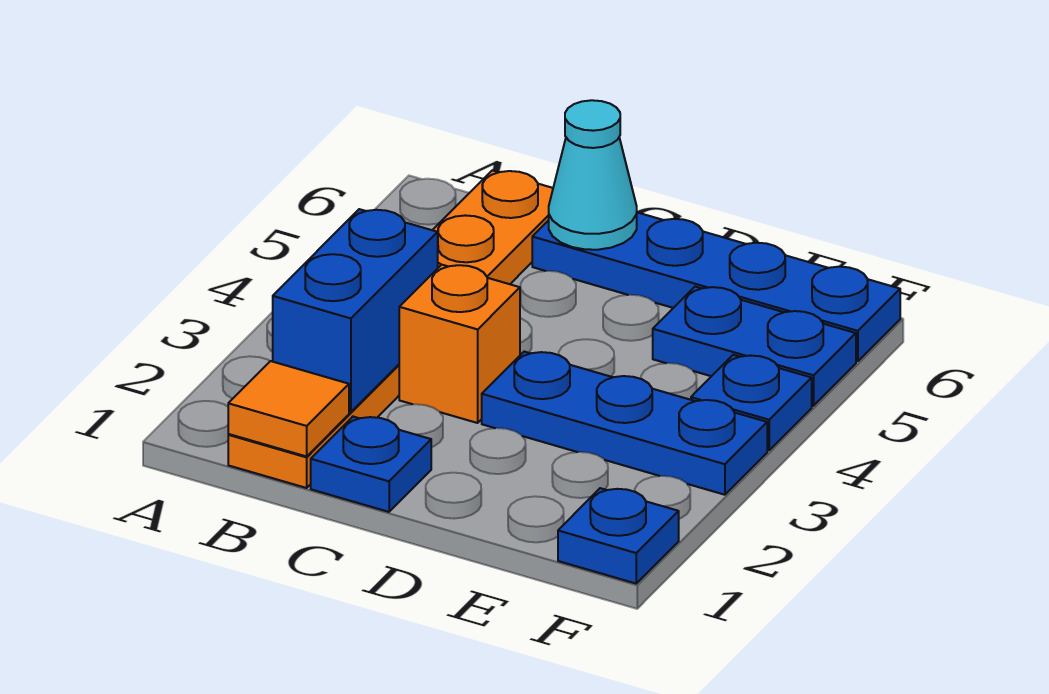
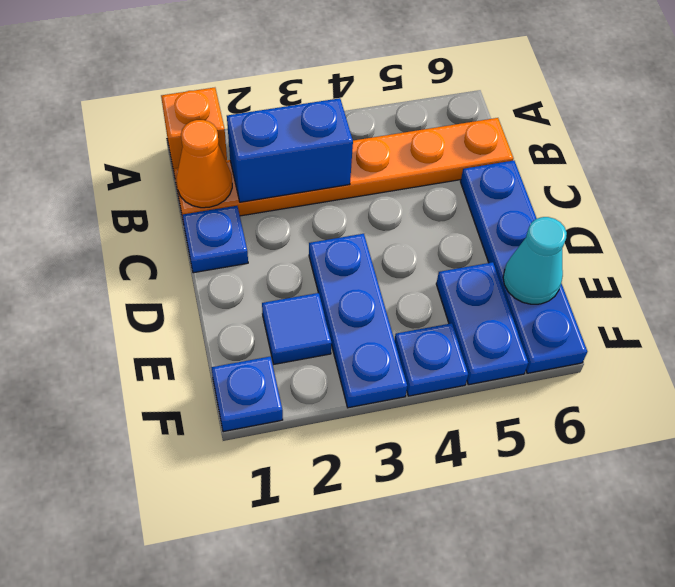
orange 1x1 tile [228,361,349,456] -> orange 1x1 cone [177,120,232,208]
orange 1x1 brick [399,265,520,423] -> orange 1x1 brick moved to [161,88,227,170]
cyan 1x1 cone [549,100,637,250] -> cyan 1x1 cone moved to [503,217,567,304]
none -> blue 1x1 tile [262,293,331,364]

